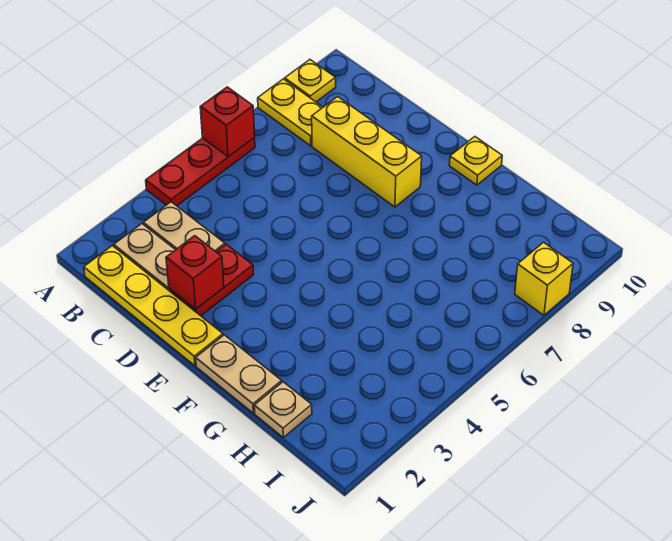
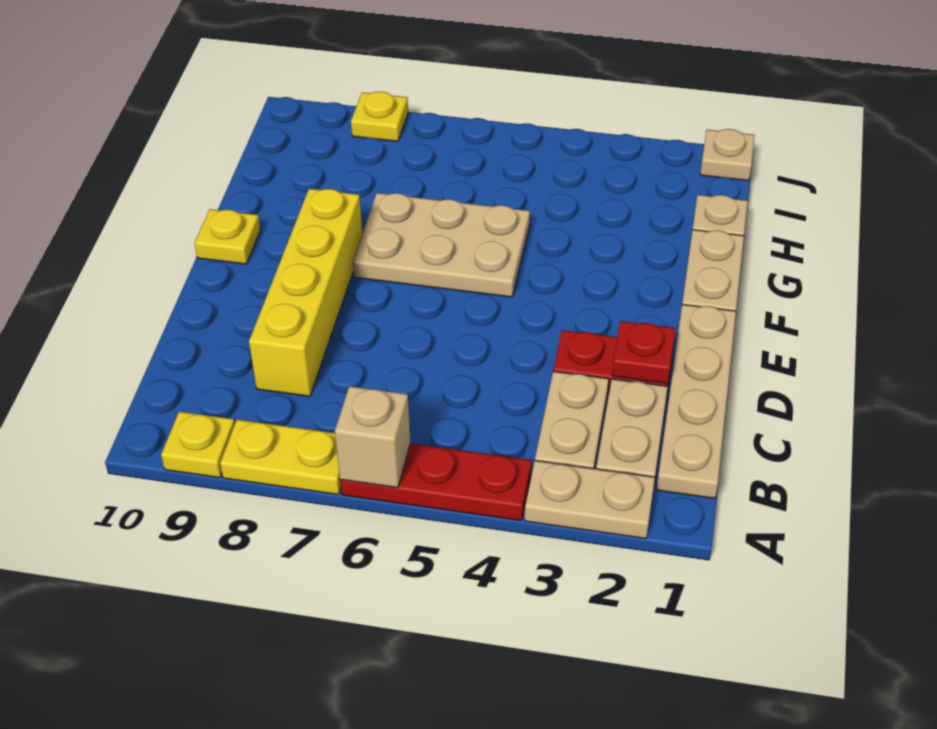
none -> tan 1x2 plate [525,461,655,539]
red 1x1 brick [200,87,255,157] -> tan 1x1 brick [335,386,411,488]
yellow 1x2 plate [258,79,323,146] -> yellow 1x2 plate turned to [220,420,341,495]
yellow 1x4 plate [84,246,223,366] -> tan 1x4 plate [657,304,736,498]
yellow 1x3 brick [312,97,422,207] -> yellow 1x4 brick [249,189,363,396]
red 1x1 brick [166,236,224,309] -> red 1x1 plate [612,321,676,384]
none -> tan 2x3 plate [353,193,530,297]
none -> tan 1x1 plate [700,129,755,181]
yellow 1x1 brick [515,242,573,315] -> yellow 1x1 plate [351,92,408,141]

